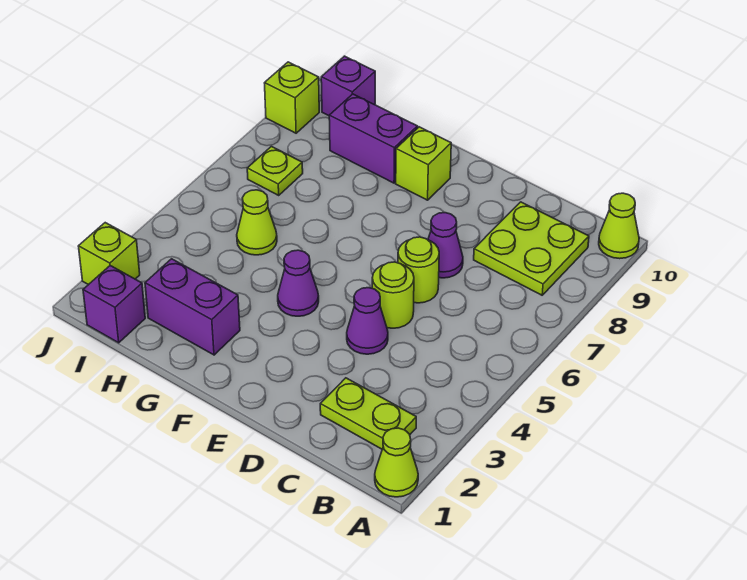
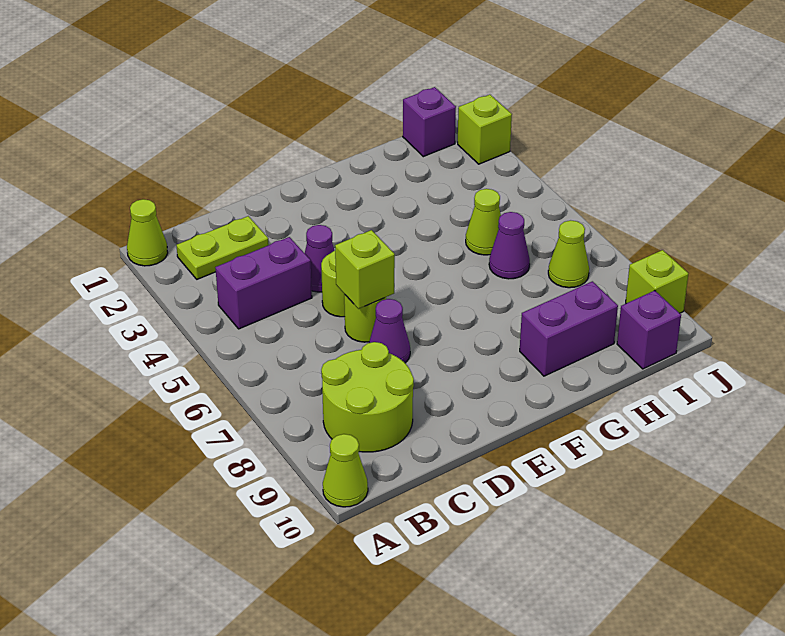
lime 2x2 plate [474,202,589,295] -> lime 2x2 round brick [321,342,414,452]
purple 1x1 cone [278,250,319,316] -> purple 1x1 cone moved to [489,212,530,279]
lime 1x1 brick [396,127,451,200] -> lime 1x1 brick moved to [335,230,395,309]
purple 1x2 brick [145,259,240,355] -> purple 1x2 brick moved to [215,237,312,329]
lime 1x1 plate [247,146,303,195] -> lime 1x1 cone [548,220,589,288]

